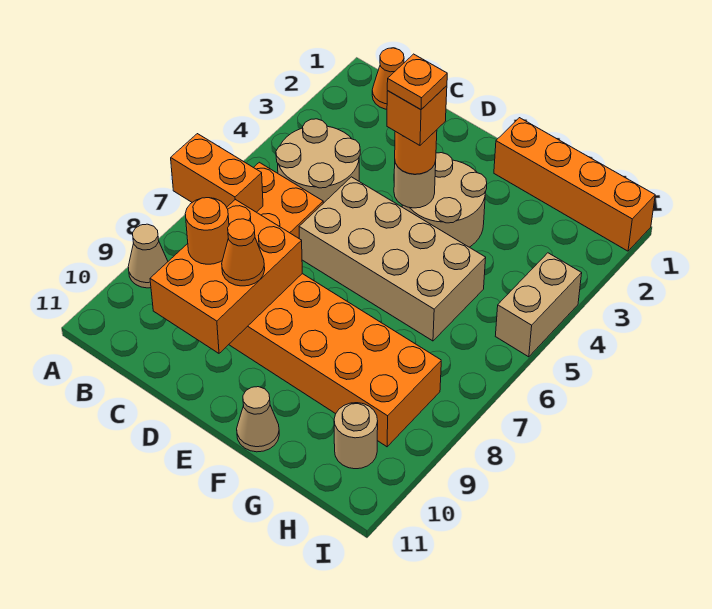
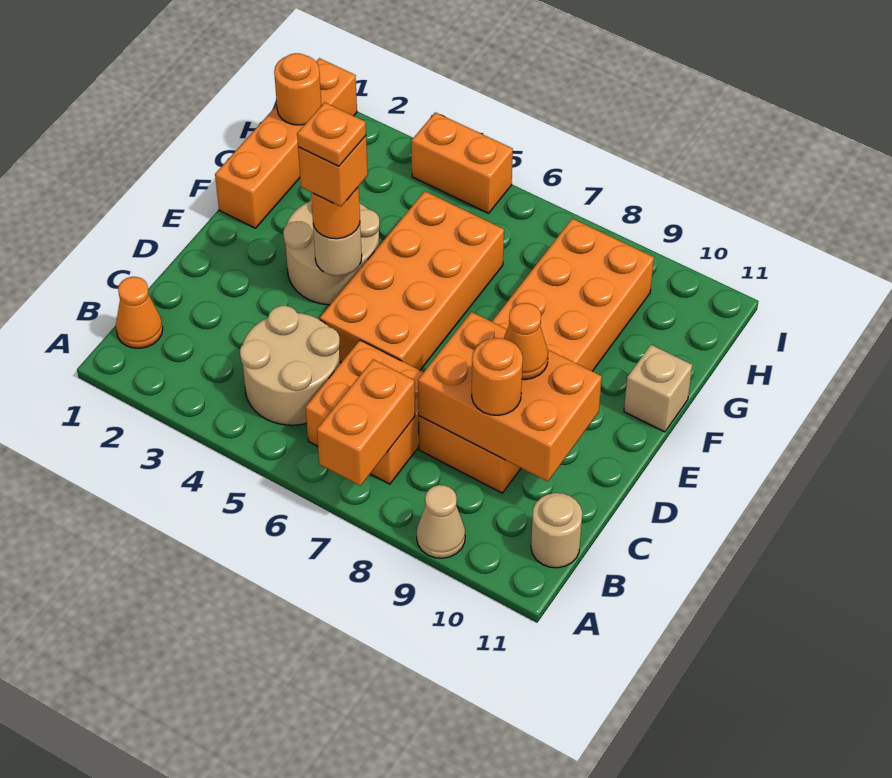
tan 2x4 brick [299,177,486,341] -> orange 2x4 brick [320,191,504,370]
tan 1x1 cone [237,387,279,452] -> tan 1x1 brick [624,345,692,432]
none -> orange 1x1 round brick [274,53,321,125]
tan 1x1 round brick [334,403,378,469] -> tan 1x1 round brick moved to [531,493,582,568]
tan 1x2 brick [495,253,582,357] -> orange 1x2 brick [411,112,513,213]

